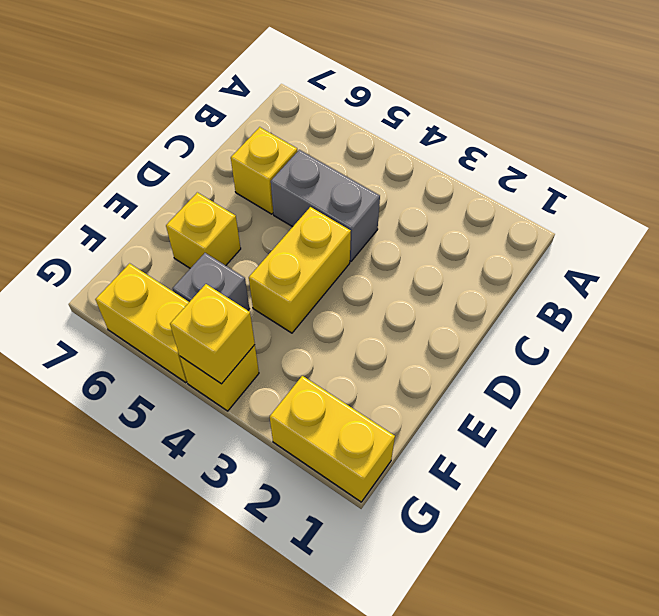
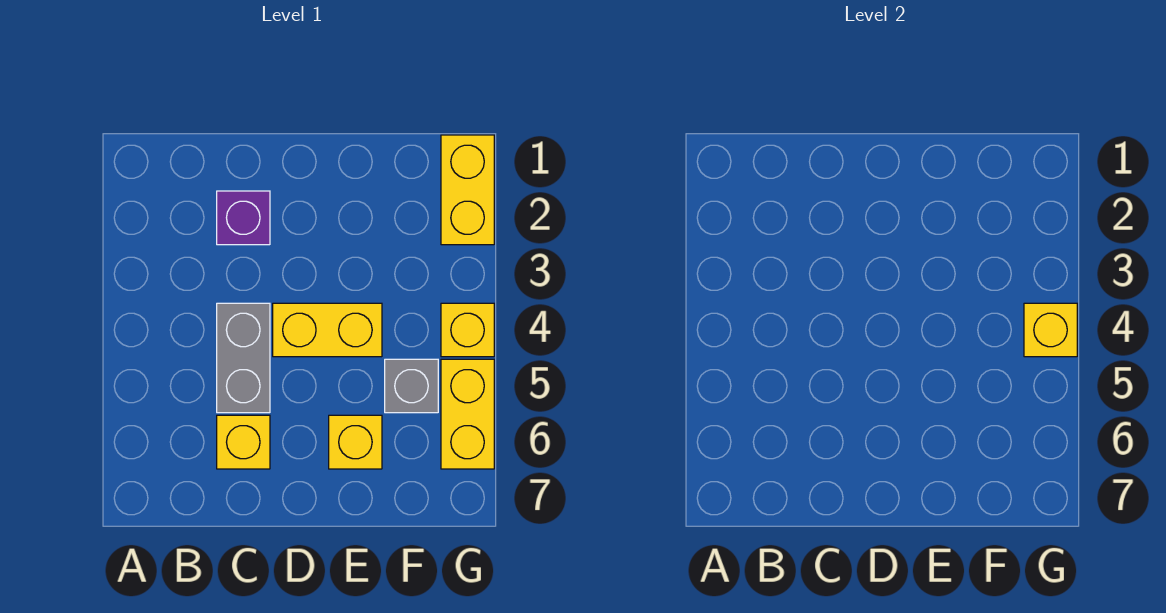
none -> purple 1x1 brick [217,191,270,245]

